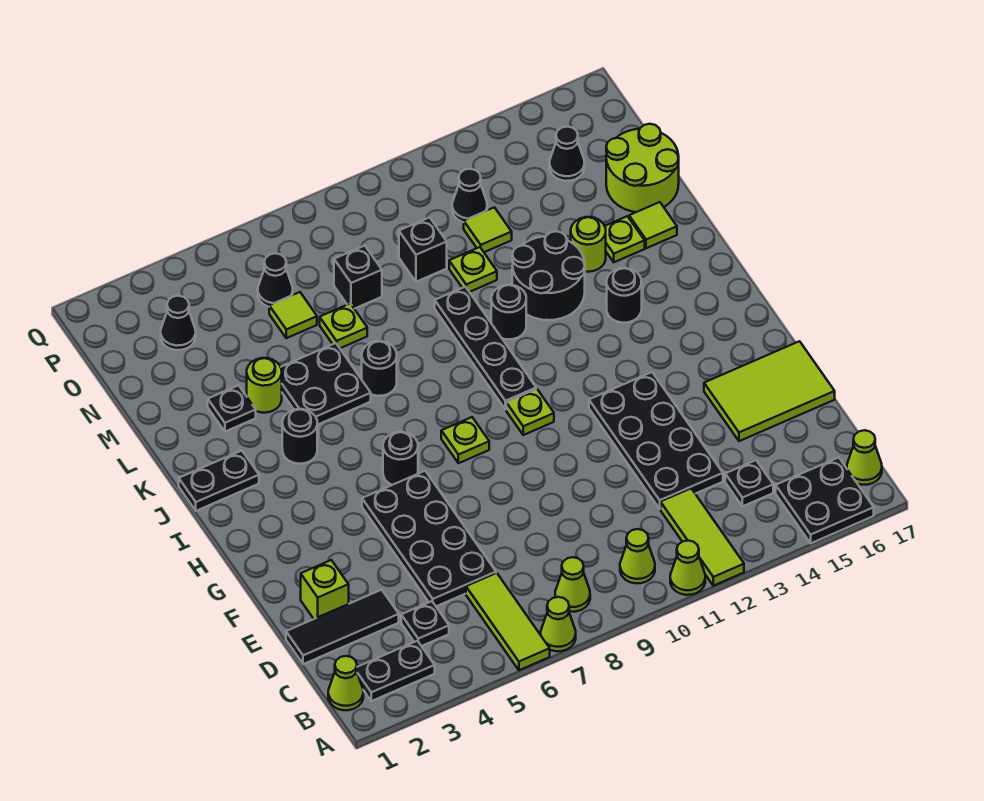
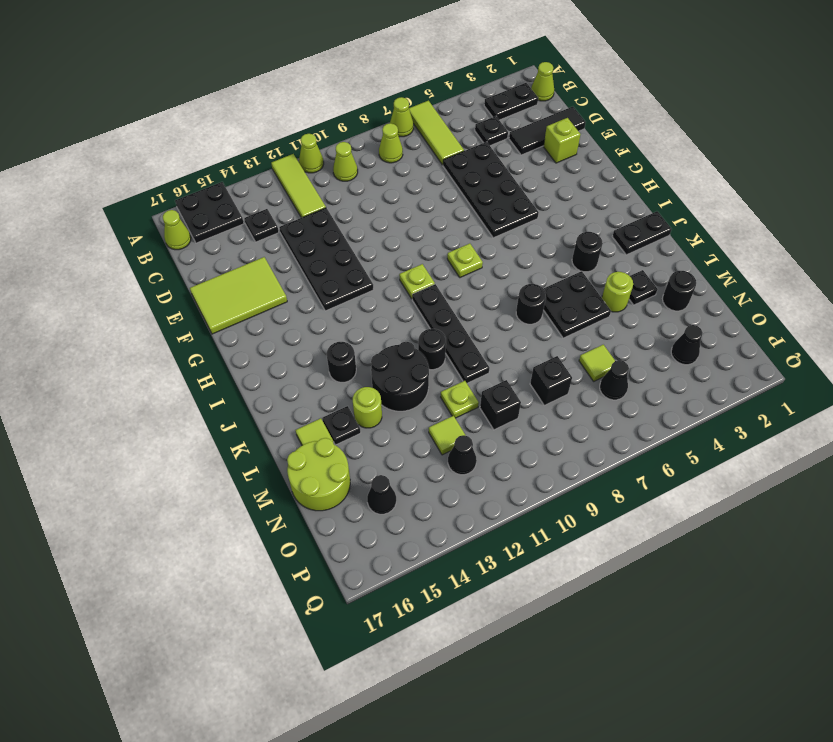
black 1x1 round brick [383,432,418,485] -> black 1x1 round brick moved to [663,271,696,311]
lime 1x1 plate [605,216,645,262] -> black 1x1 plate [323,406,361,445]
lime 1x1 plate [320,304,367,348] -> none

